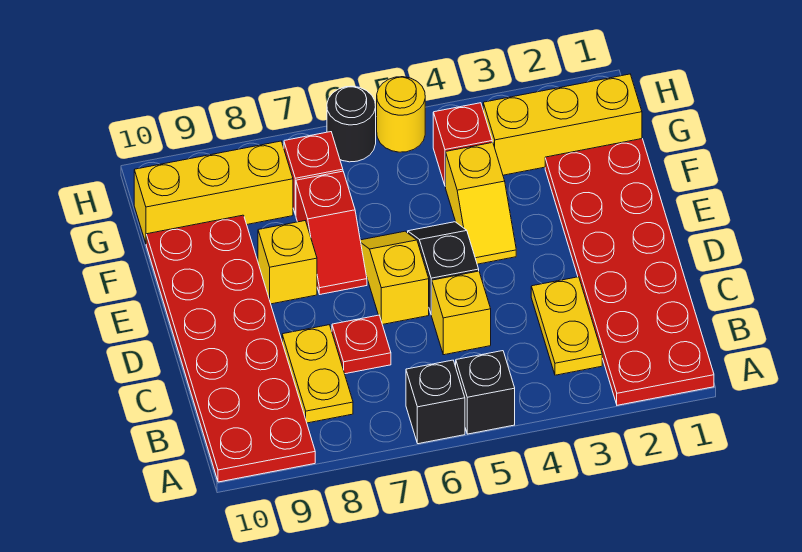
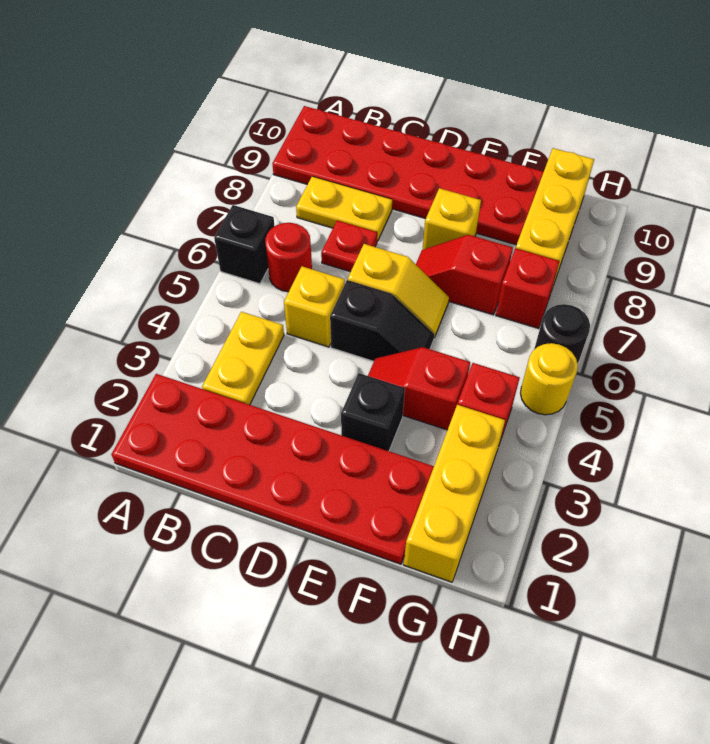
black 1x1 brick [456,351,515,434] -> black 1x1 brick moved to [341,373,405,451]
yellow 1x2 plate [531,277,602,375] -> yellow 1x2 plate turned to [202,312,284,405]
none -> red 1x1 round brick [265,223,312,292]
yellow 1x2 slope [446,142,516,264] -> red 1x2 slope [368,347,470,430]

